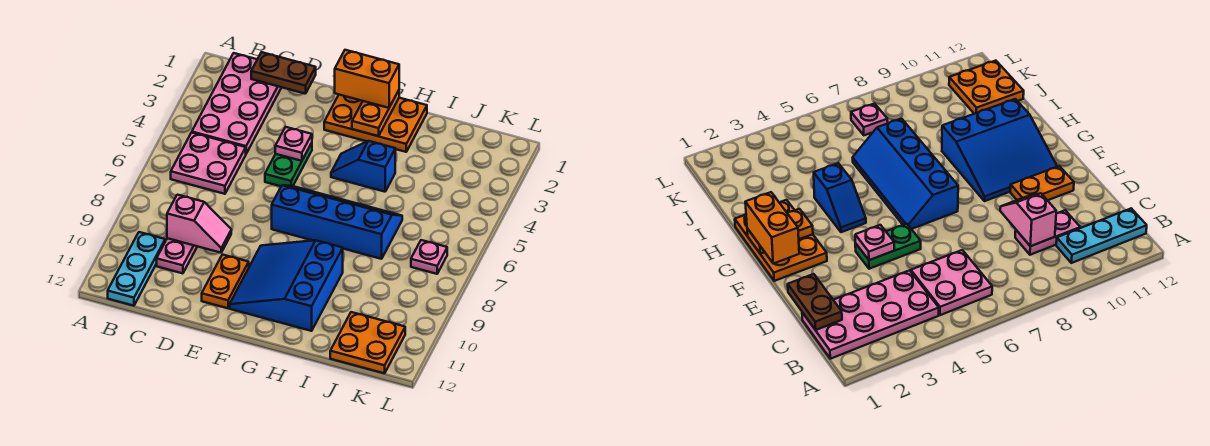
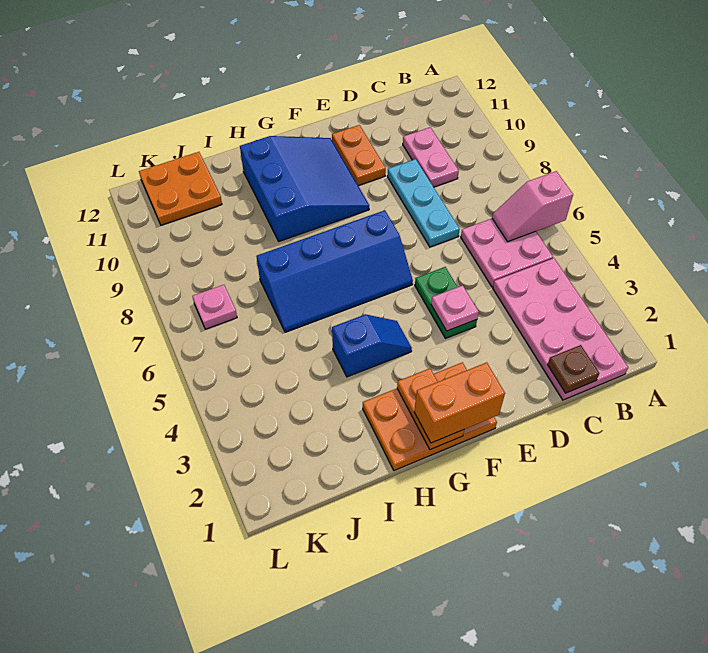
cyan 1x3 plate [108,232,165,306] -> cyan 1x3 plate moved to [387,159,460,247]
brown 1x2 plate [251,52,316,94] -> brown 1x1 plate [547,345,599,393]
pink 1x2 slope [167,195,231,253] -> pink 1x2 slope moved to [492,171,573,241]

